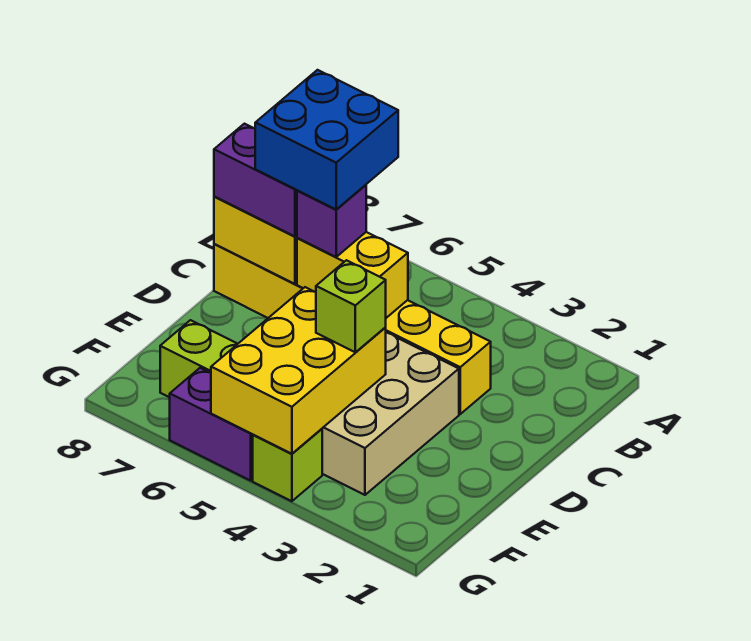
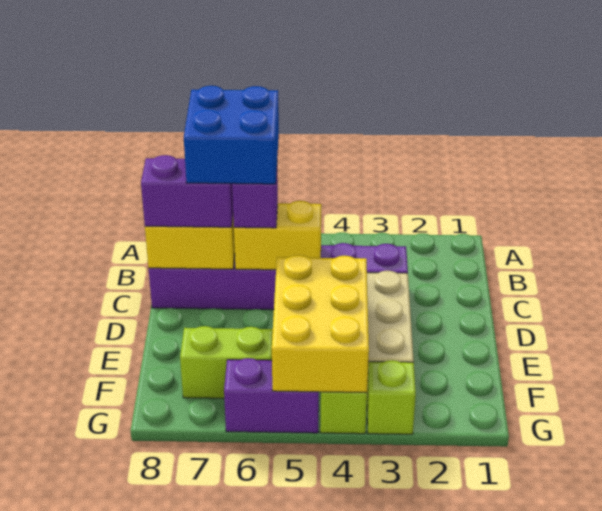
yellow 1x6 brick [214,244,491,414] -> purple 1x6 brick [149,243,408,310]
lime 1x1 brick [316,260,386,352] -> lime 1x1 brick moved to [367,360,416,434]

